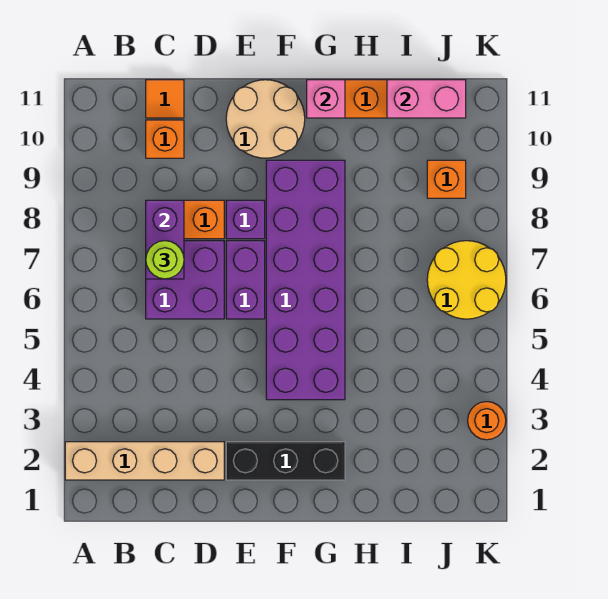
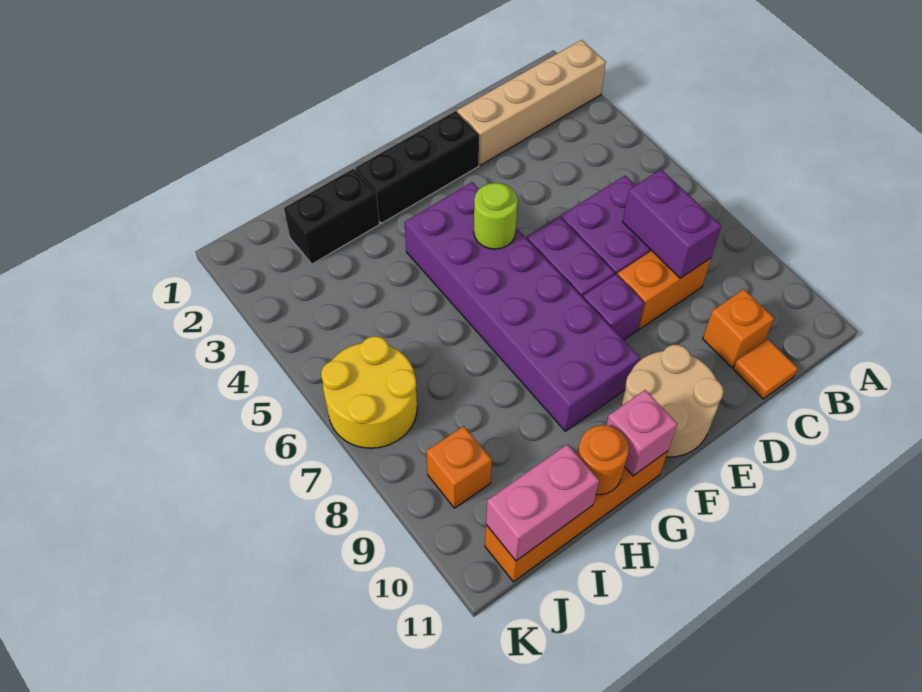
lime 1x1 round brick [146,241,184,279] -> lime 1x1 round brick moved to [474,183,518,249]
none -> black 1x2 brick [284,169,380,264]
orange 1x1 round brick [468,402,506,440] -> orange 1x1 round brick moved to [577,425,629,495]

